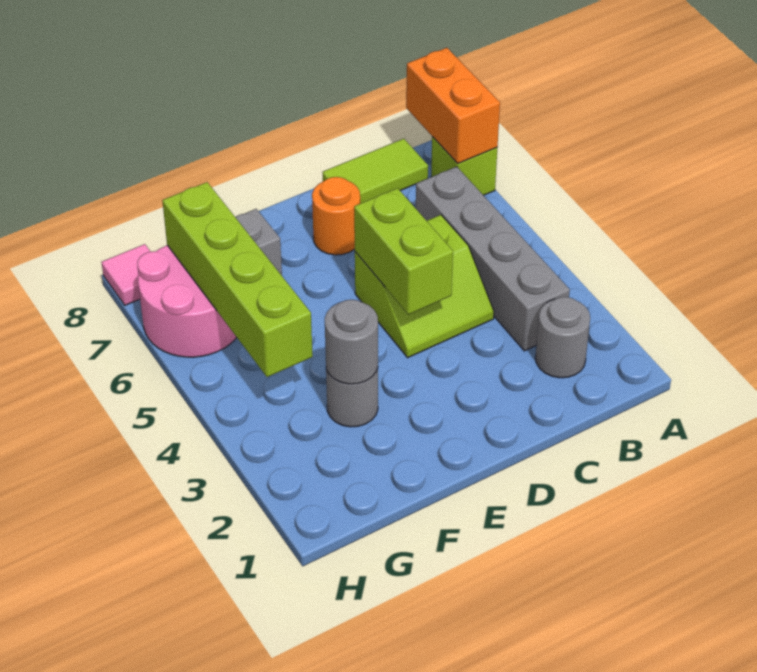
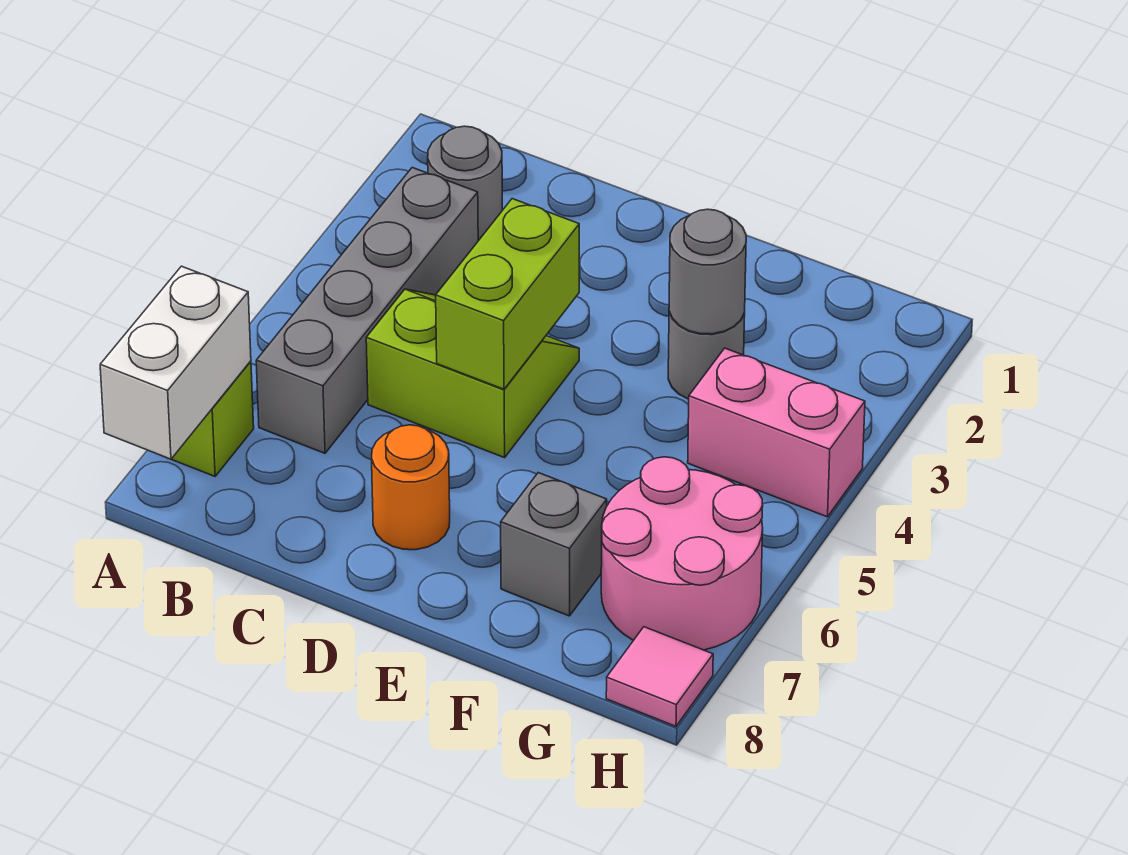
orange 1x2 brick [406,48,500,164] -> white 1x2 brick [100,266,251,459]
lime 1x2 tile [322,139,428,203] -> none
none -> pink 1x2 brick [688,348,865,517]
lime 1x4 brick [162,182,313,377] -> none

